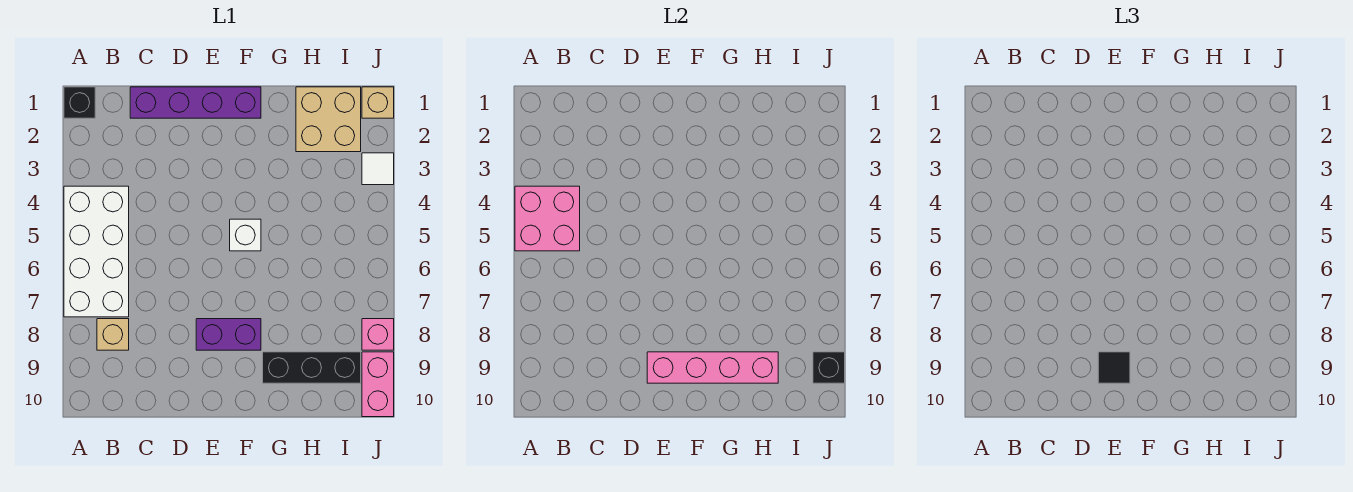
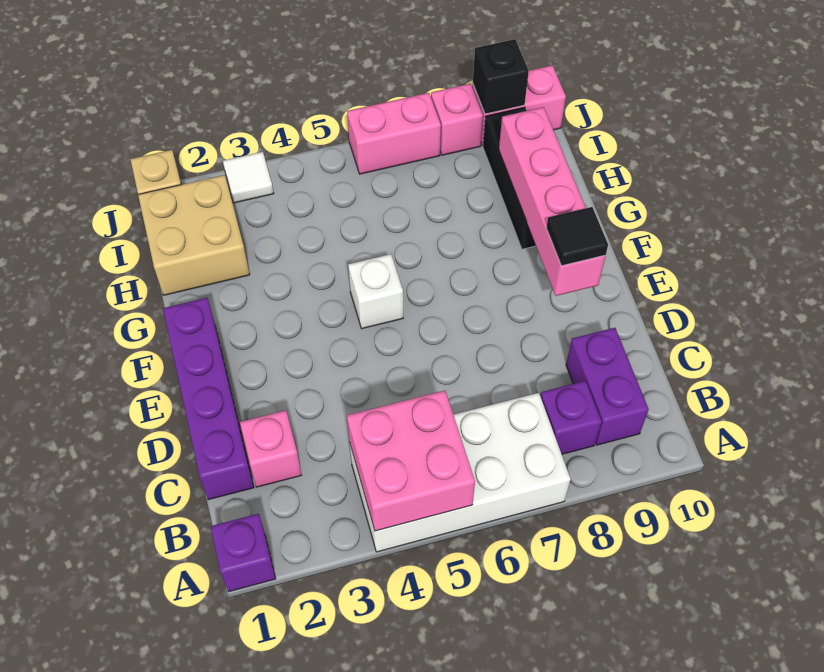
black 1x1 brick [64,87,95,118] -> purple 1x1 brick [211,514,276,592]
tan 1x1 brick [97,319,129,350] -> purple 1x1 brick [540,381,602,454]
none -> pink 1x1 brick [240,410,302,487]
purple 1x2 brick [196,319,261,350] -> purple 1x2 brick moved to [566,328,649,445]
none -> pink 1x2 brick [347,93,441,174]

